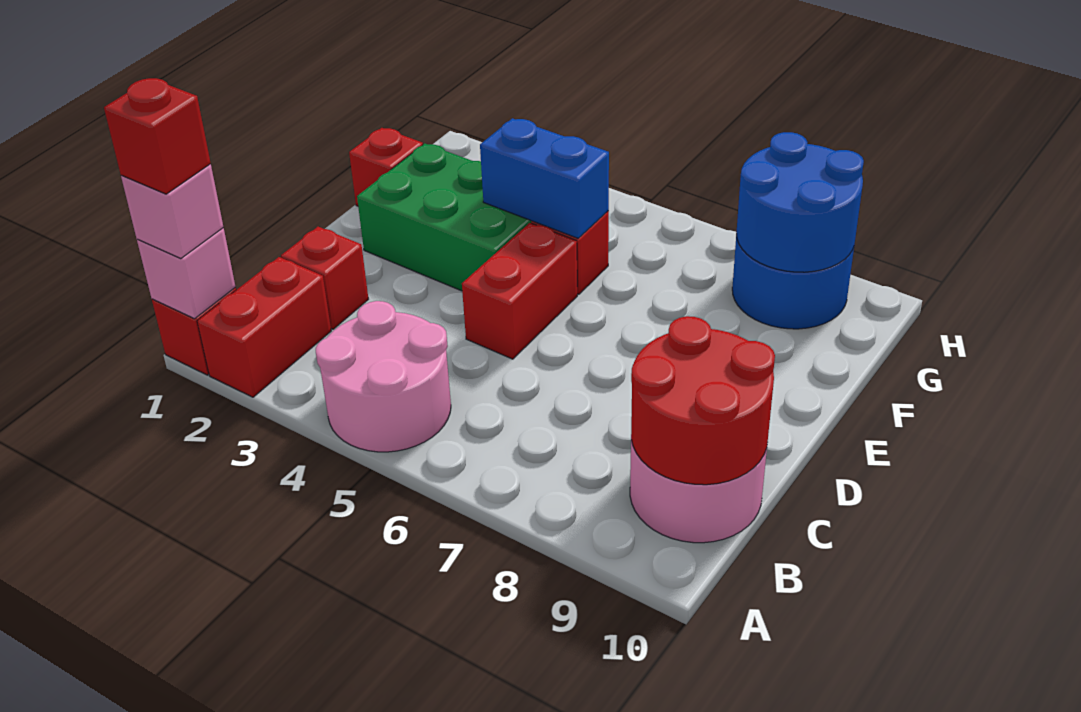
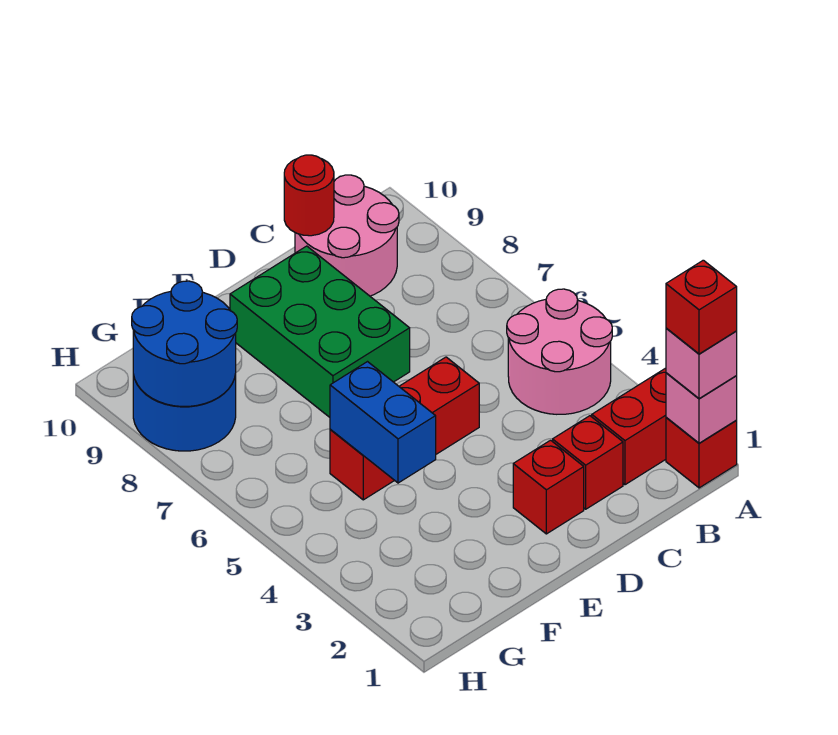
red 2x2 round brick [631,316,775,485] -> red 1x1 round brick [284,155,334,236]
green 2x3 brick [357,144,531,291] -> green 2x3 brick moved to [230,246,410,417]
red 1x1 brick [349,128,423,206] -> red 1x1 brick moved to [513,440,584,534]

